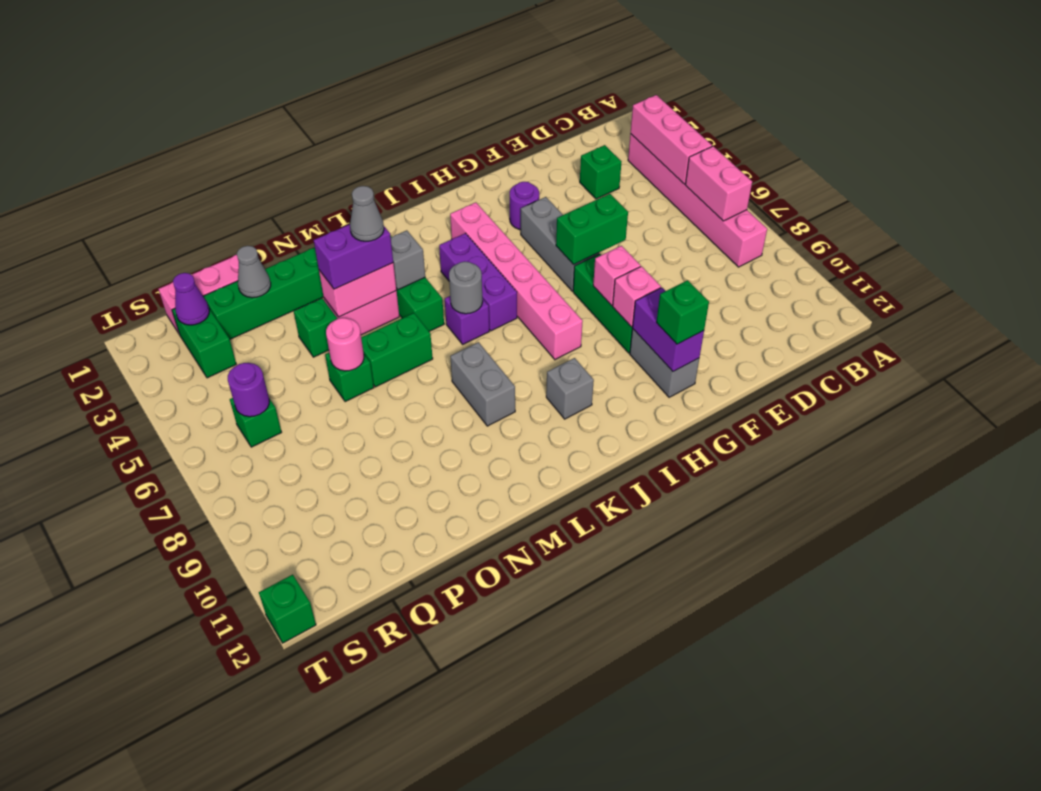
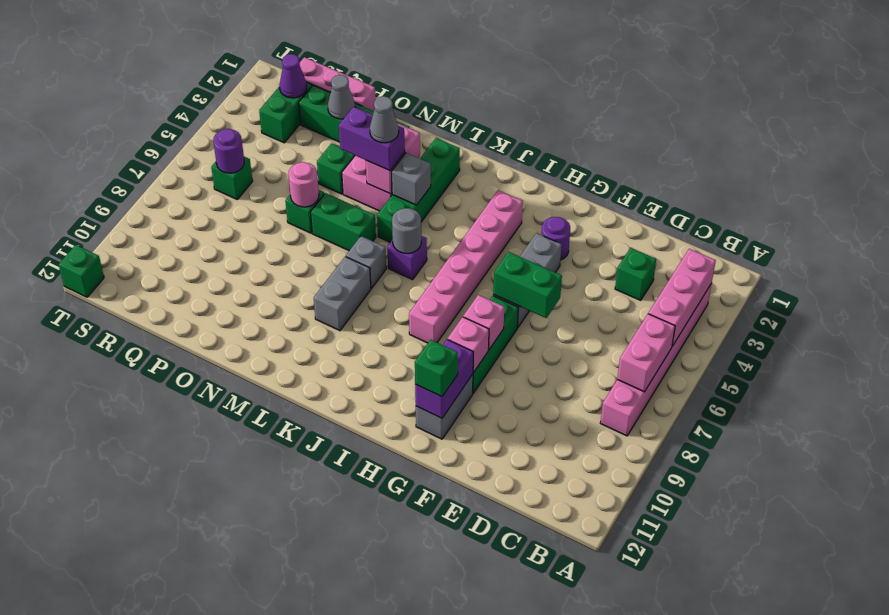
purple 1x3 brick [439,233,517,331] -> none
grey 1x1 brick [546,358,594,419] -> grey 1x1 brick moved to [346,236,386,288]
pink 1x2 brick [319,263,396,317] -> pink 1x2 brick turned to [366,124,420,194]

